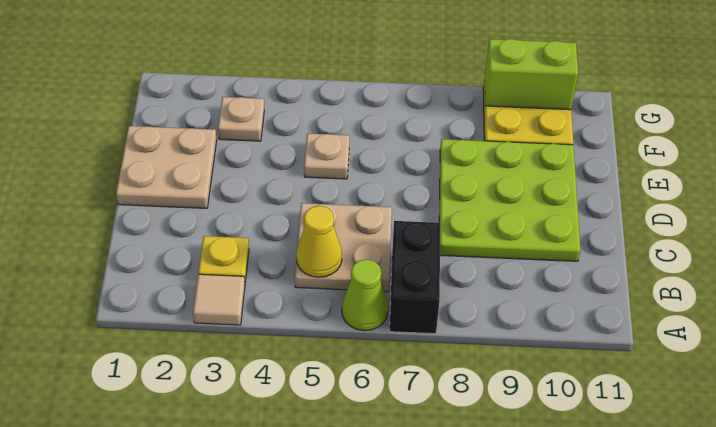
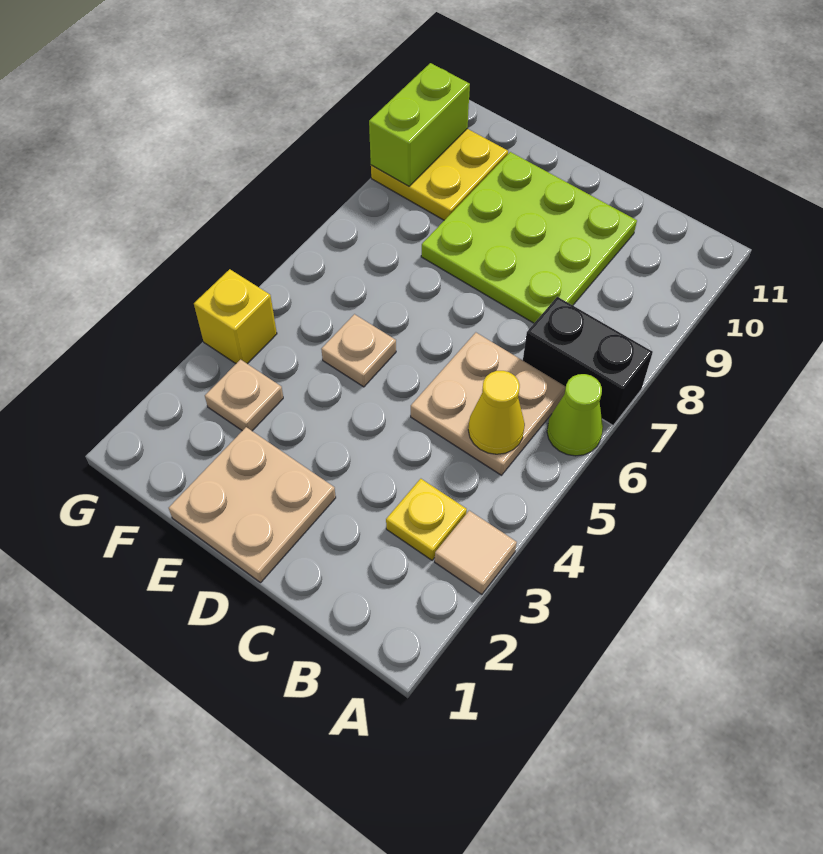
none -> yellow 1x1 brick [194,269,277,364]

